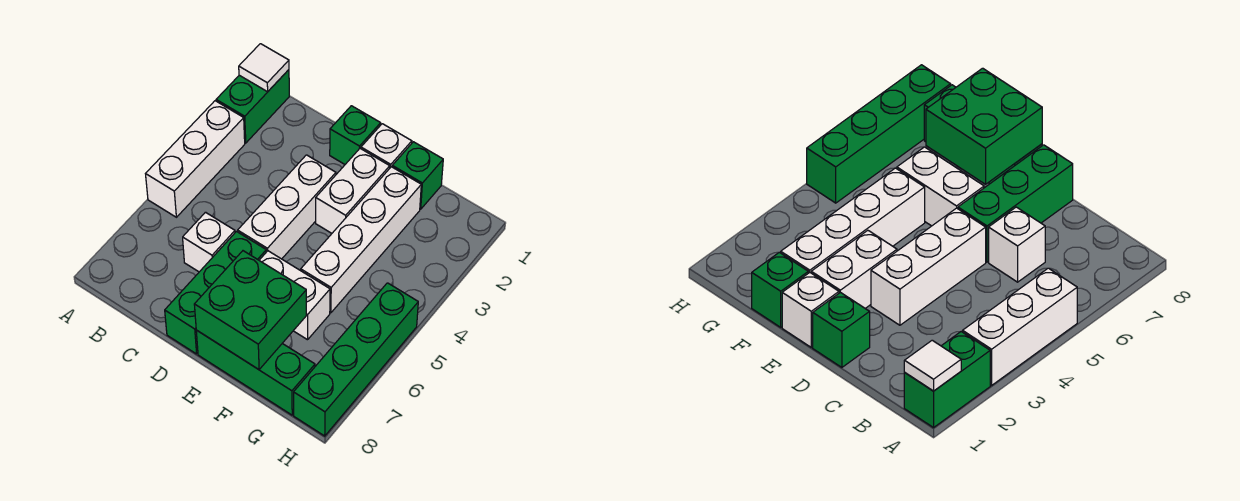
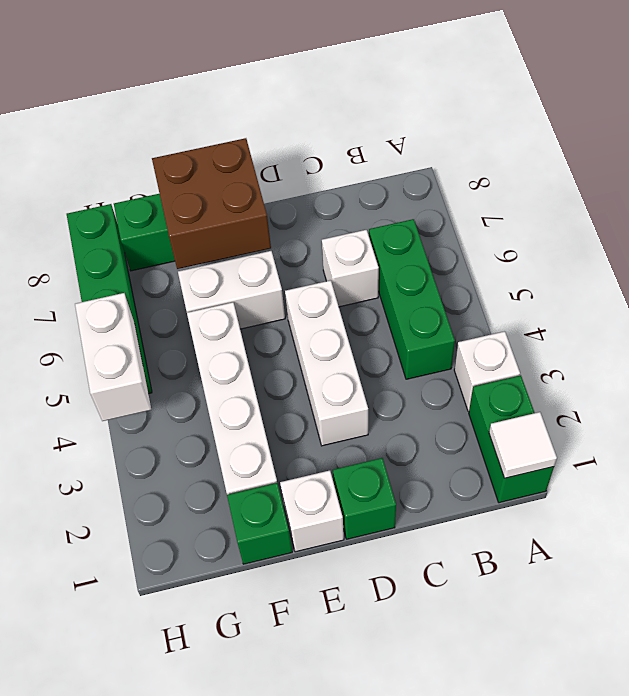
white 1x3 brick [146,101,245,217] -> white 1x1 brick [454,331,520,411]
green 1x3 brick [165,232,266,354] -> green 1x3 brick moved to [369,219,455,379]
white 1x2 brick [316,149,390,233] -> white 1x2 brick moved to [75,293,151,421]
green 2x2 brick [194,251,306,370] -> brown 2x2 brick [152,138,271,269]

